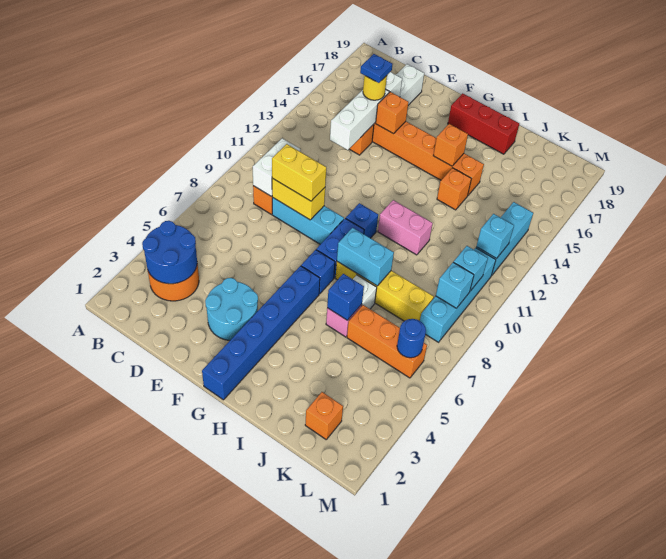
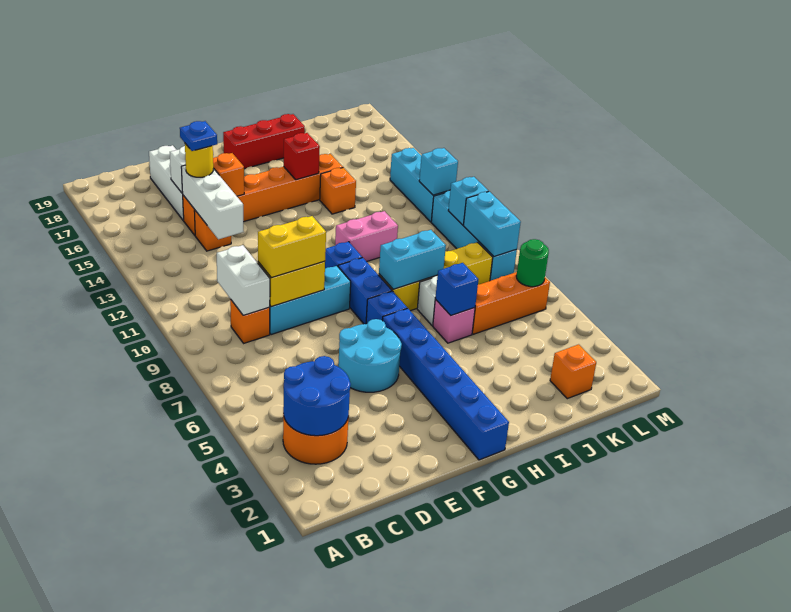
cyan 2x2 round brick [205,278,258,340] -> cyan 2x2 round brick moved to [338,319,402,392]
orange 1x1 brick [433,124,468,166] -> red 1x1 brick [283,133,320,180]
blue 1x1 round brick [397,319,426,358] -> green 1x1 round brick [516,239,549,287]
cyan 1x1 brick [436,262,474,308] -> cyan 1x2 brick [464,191,521,257]

